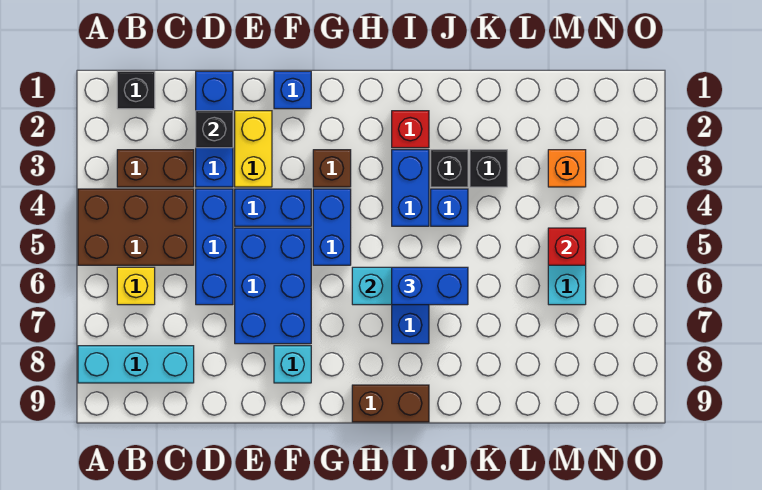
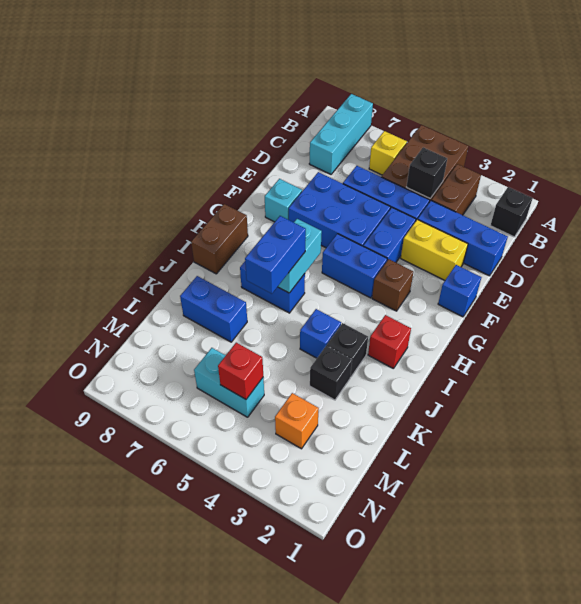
black 1x1 brick [196,111,233,148] -> black 1x1 brick moved to [407,147,447,198]
blue 1x2 brick [392,150,429,226] -> blue 1x2 brick moved to [180,276,247,342]

